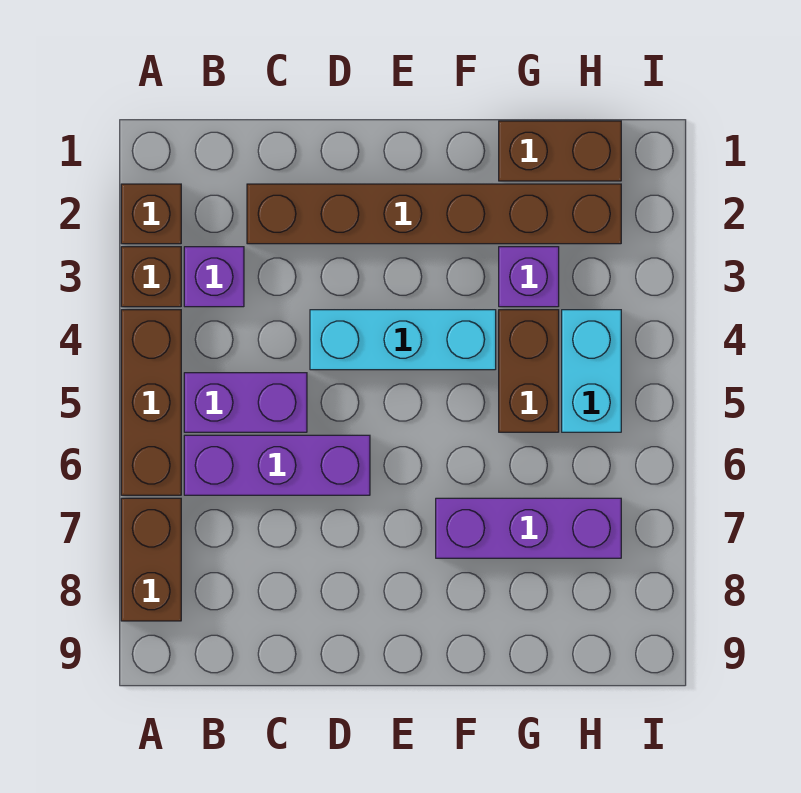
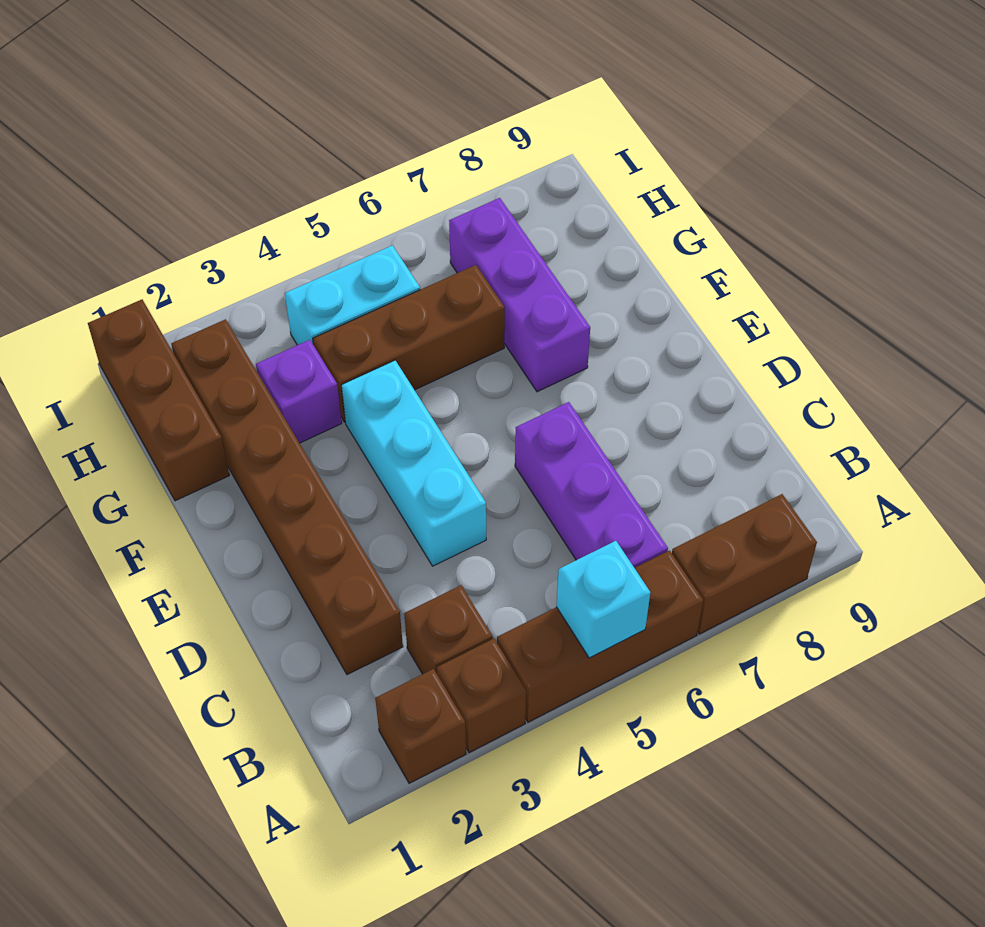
none -> cyan 1x1 brick [556,541,650,658]
purple 1x1 brick [184,247,244,307] -> brown 1x1 brick [404,585,493,674]
purple 1x2 brick [184,373,307,432] -> none
brown 1x2 brick [499,121,621,181] -> brown 1x3 brick [88,300,229,501]
brown 1x2 brick [499,310,559,432] -> brown 1x3 brick [313,265,505,422]

